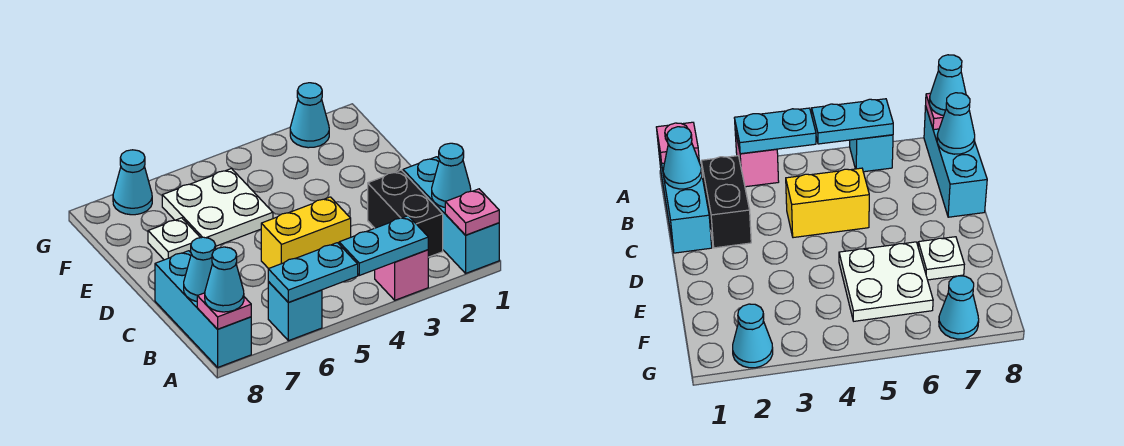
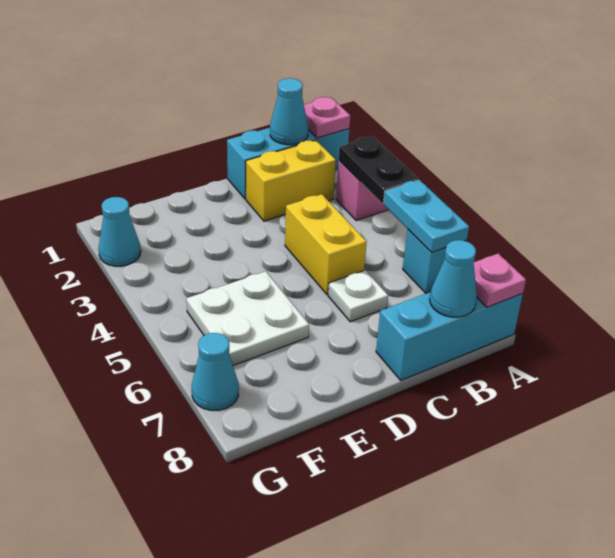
cyan 1x2 plate [339,216,428,275] -> black 1x2 plate [339,137,418,203]
cyan 1x1 cone [205,247,244,312] -> none
black 1x2 brick [368,170,443,257] -> yellow 1x2 brick [246,140,336,221]
white 1x1 plate [148,218,200,260] -> white 1x1 plate moved to [328,270,388,322]

